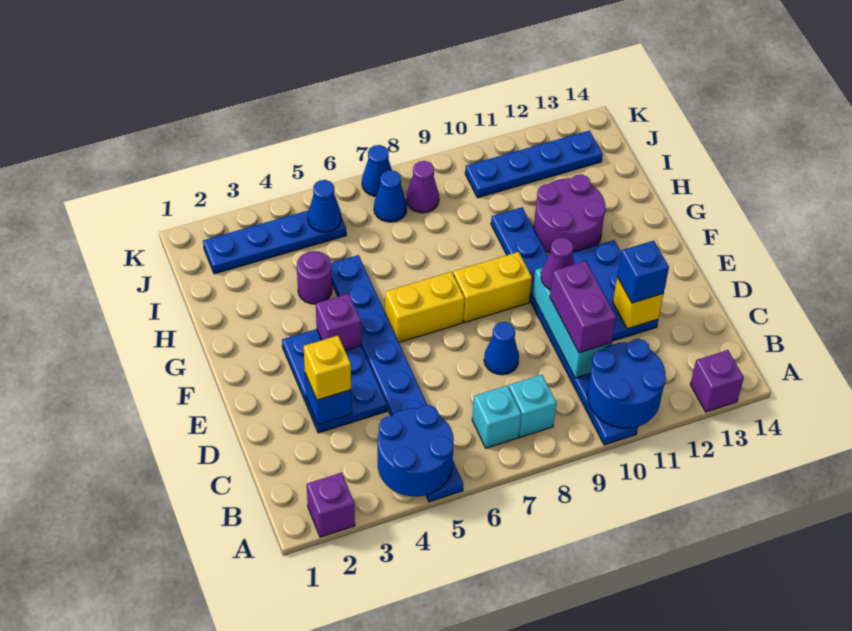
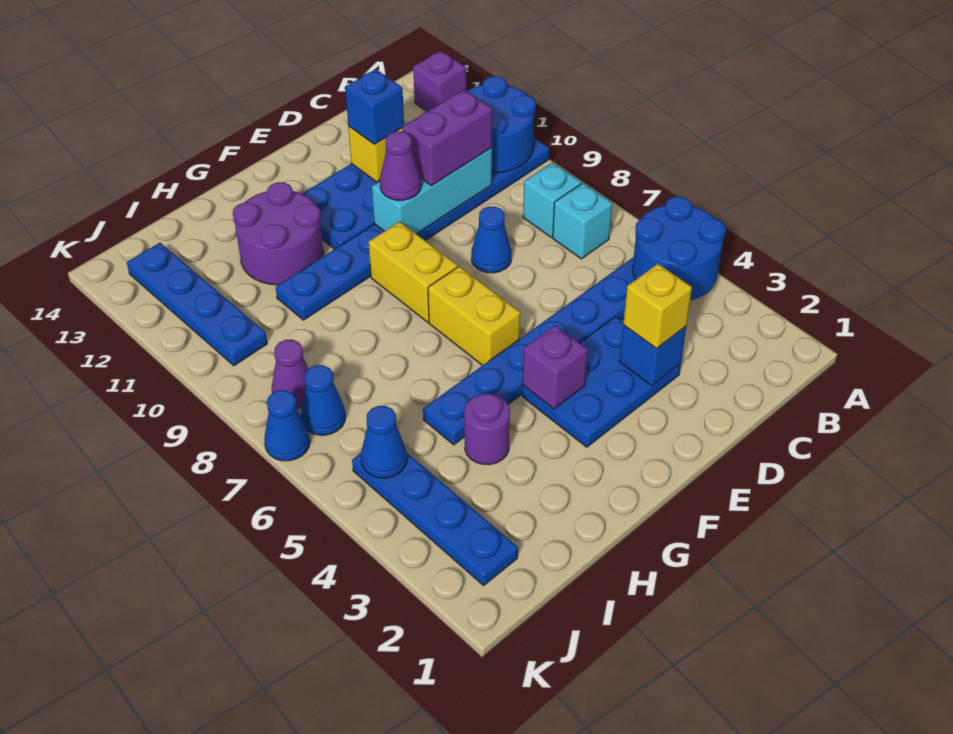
purple 1x1 brick [307,473,355,537] -> none

